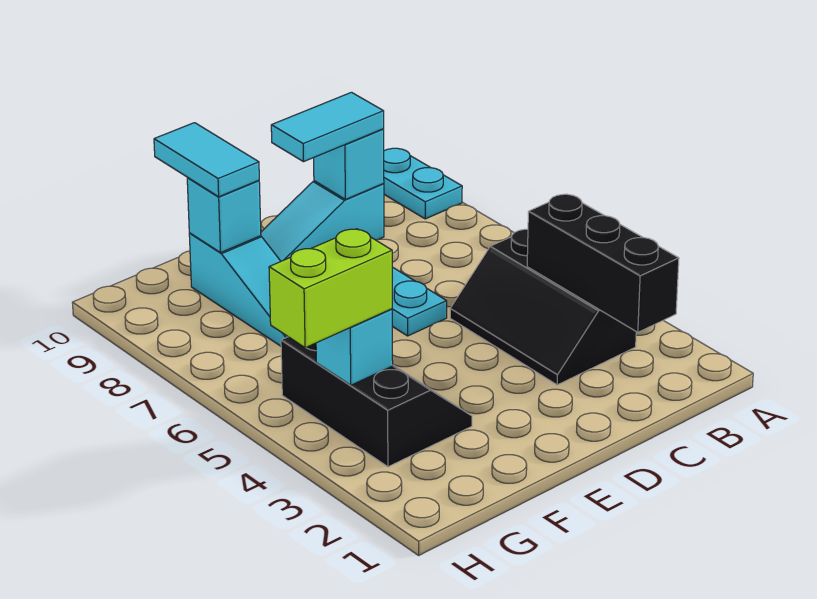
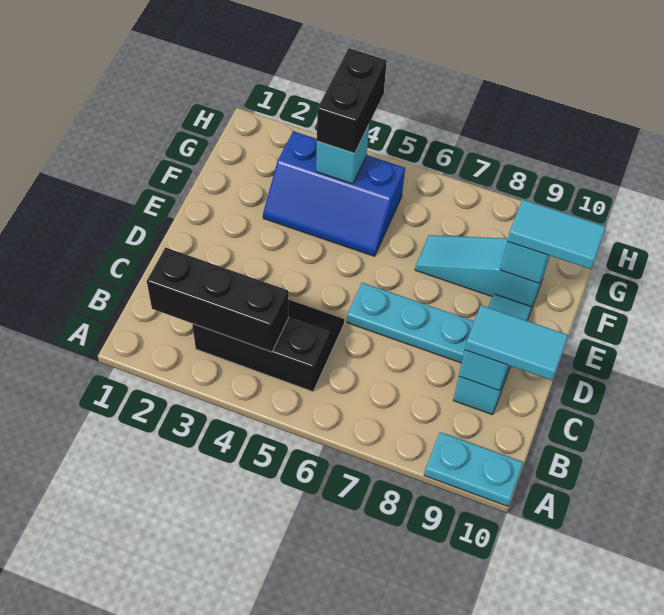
cyan 1x2 tile [271,92,384,162] -> cyan 1x2 tile turned to [465,305,568,380]
black 2x3 slope [281,337,472,467] -> blue 2x3 slope [263,131,405,256]
lime 1x2 brick [269,229,392,348] -> black 1x2 brick [317,48,387,153]

